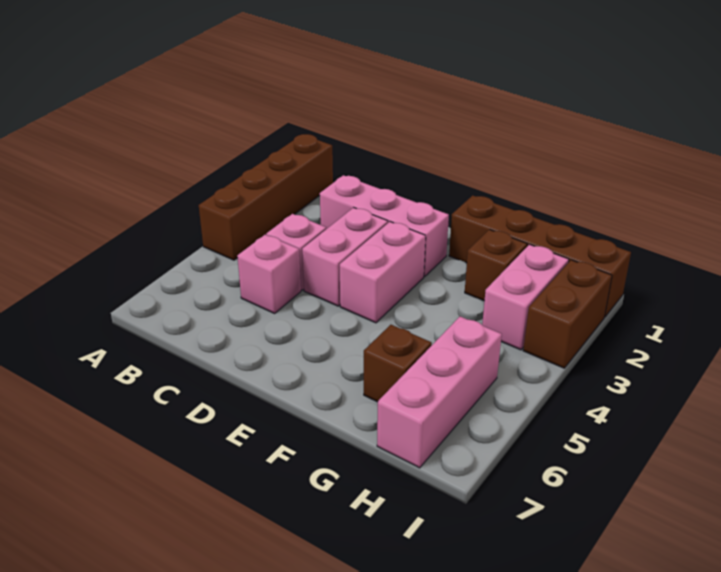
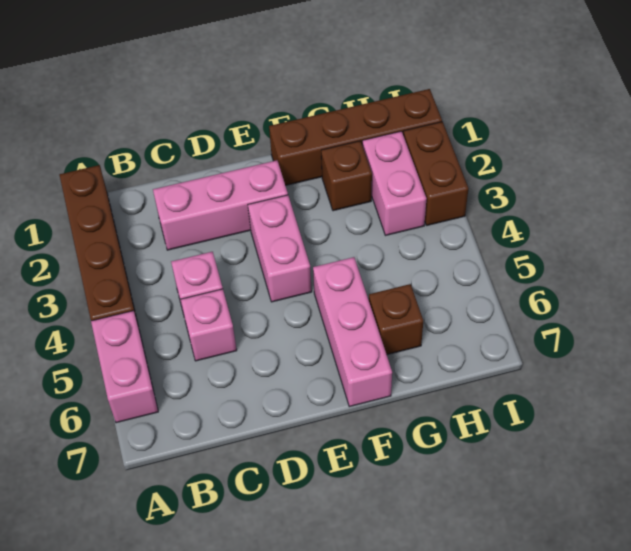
pink 1x2 brick [302,208,388,306] -> pink 1x2 brick moved to [91,311,158,423]
pink 1x3 brick [377,317,502,468] -> pink 1x3 brick moved to [313,257,392,407]

